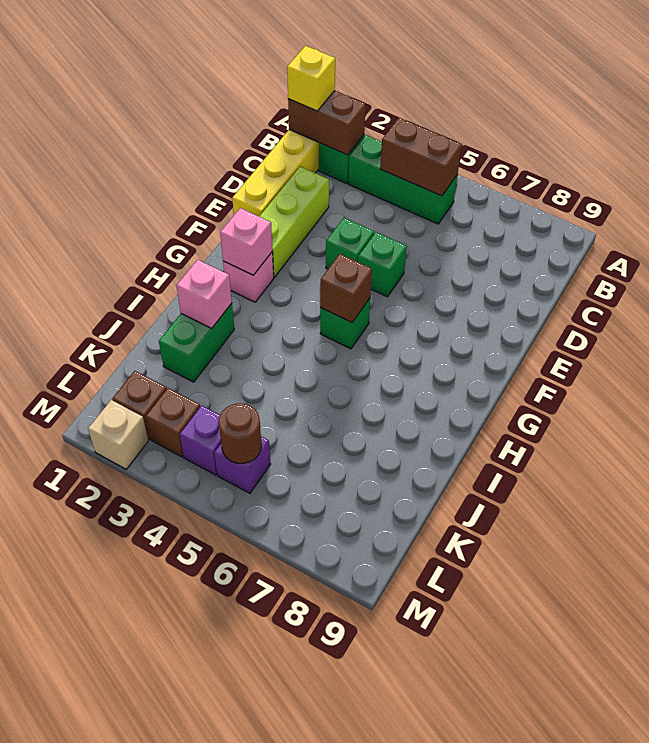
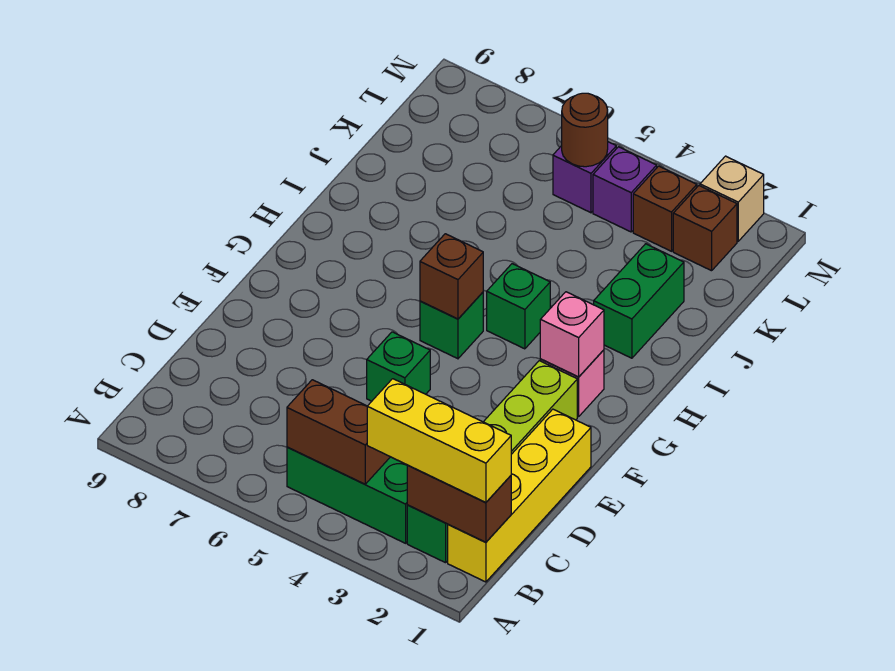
yellow 1x1 brick [287,46,335,111] -> yellow 1x3 brick [367,379,511,502]
green 1x1 brick [326,218,374,269] -> green 1x1 brick moved to [487,264,550,349]
pink 1x1 brick [176,260,232,328] -> none

